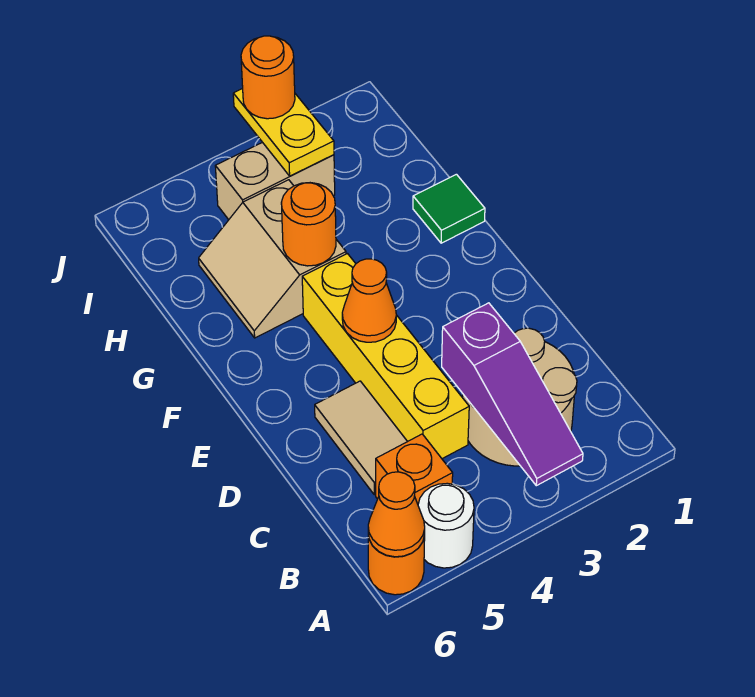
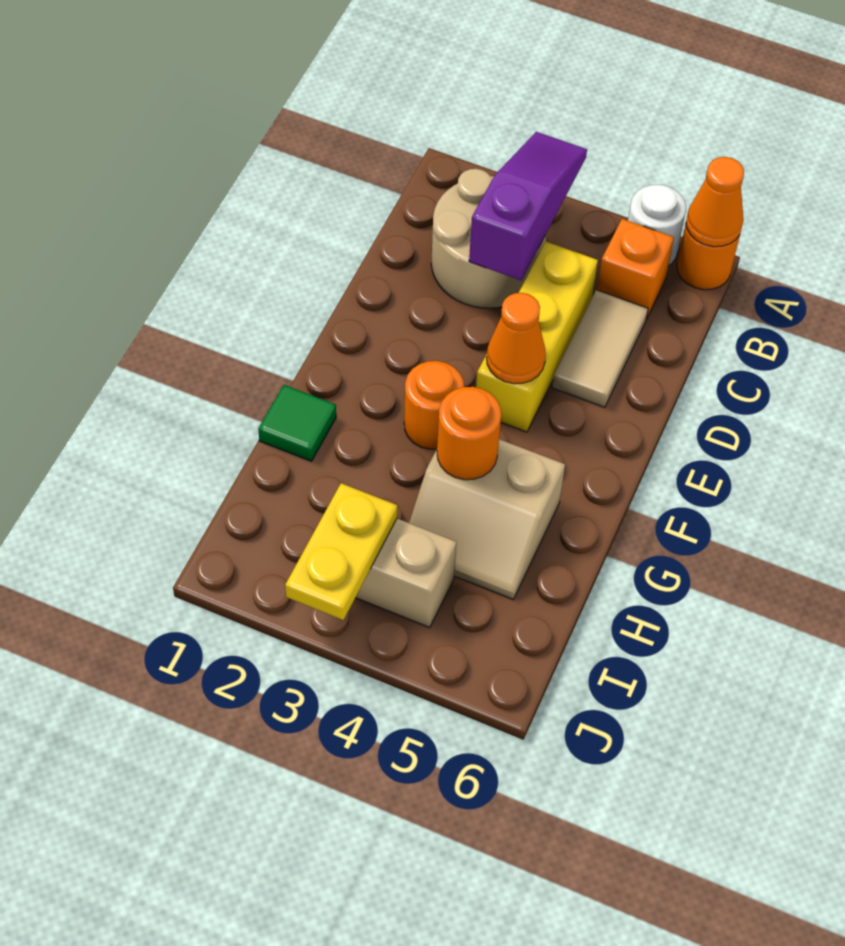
yellow 1x4 brick [302,254,469,459] -> yellow 1x3 brick [476,241,598,432]
tan 2x2 slope [199,180,346,338] -> tan 2x2 slope turned to [409,439,565,599]
orange 1x1 round brick [241,36,295,119] -> orange 1x1 round brick moved to [404,361,464,449]

